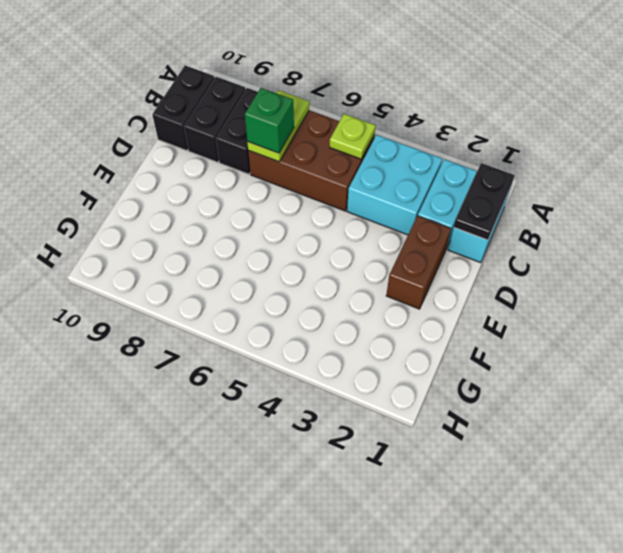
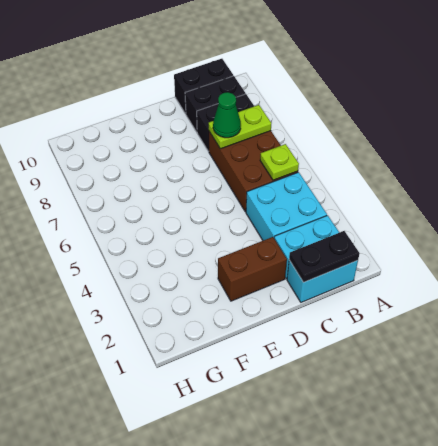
green 1x1 brick [245,88,294,153] -> green 1x1 cone [213,92,241,138]

